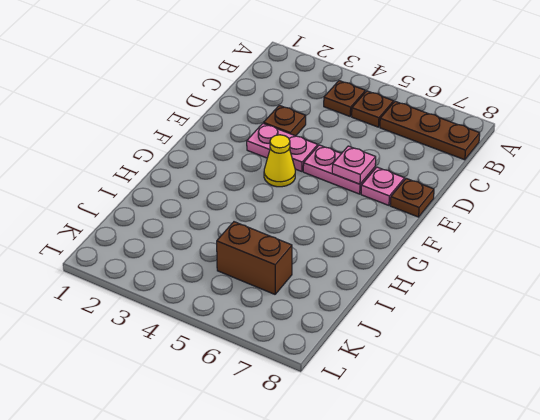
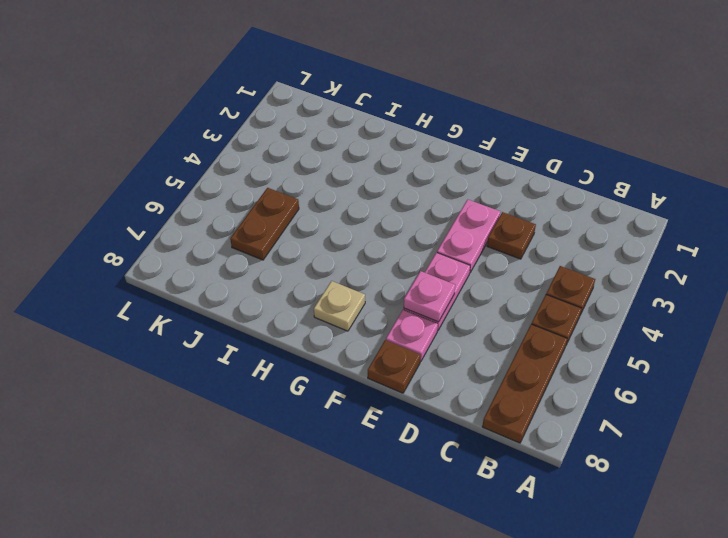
yellow 1x1 cone [264,135,295,187] -> none
none -> tan 1x1 plate [314,281,365,331]
brown 1x2 brick [217,222,292,294] -> brown 1x2 plate [230,188,299,260]

